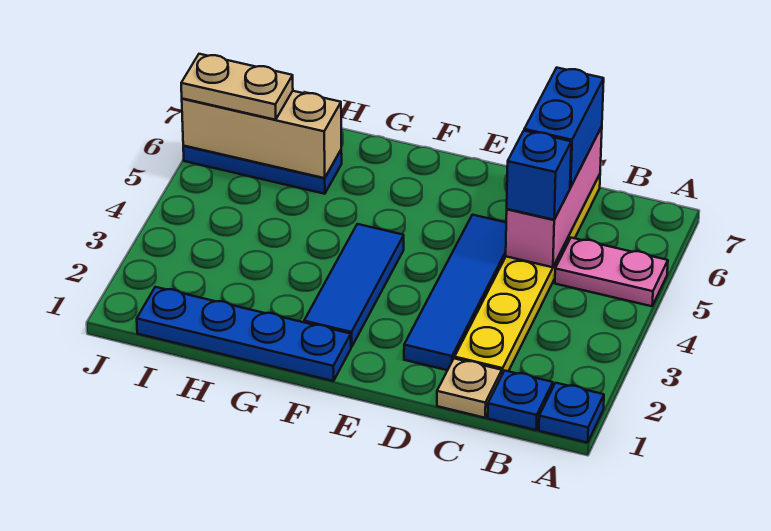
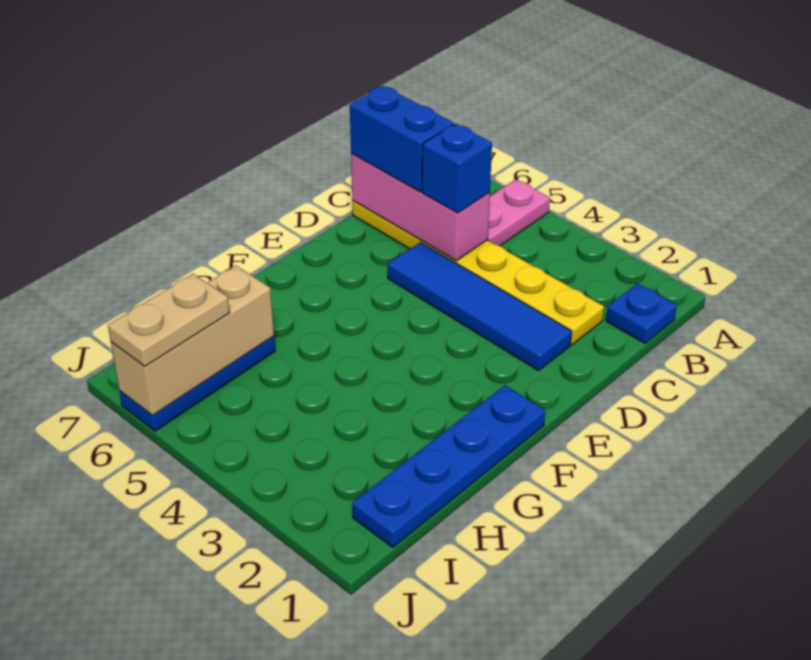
blue 1x1 plate [539,383,604,443] -> none
tan 1x1 plate [437,358,502,418] -> none
blue 1x3 tile [304,224,404,347] -> none

